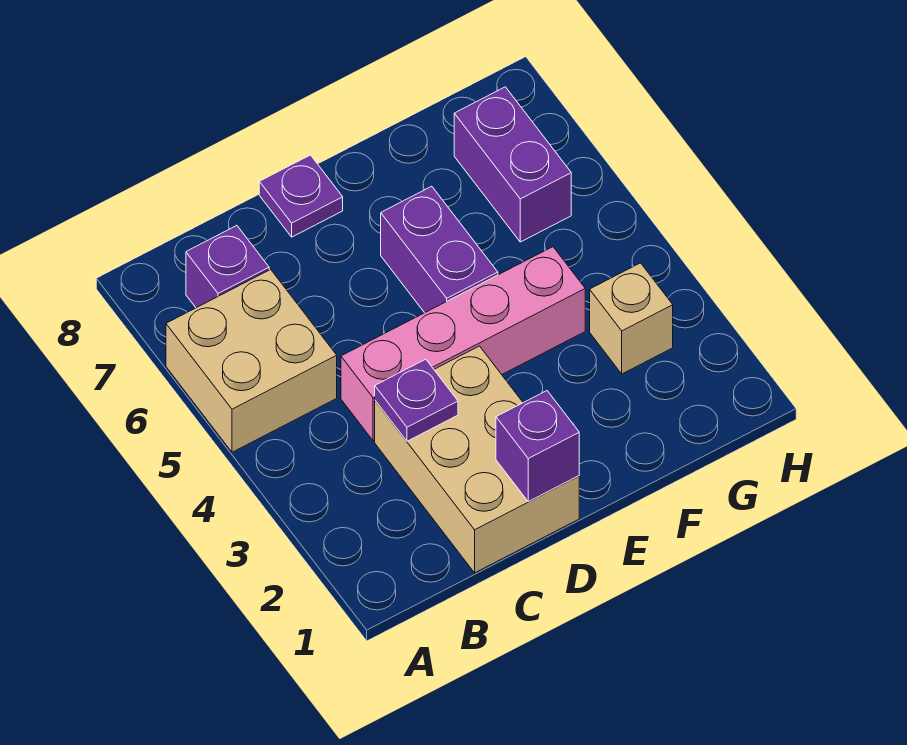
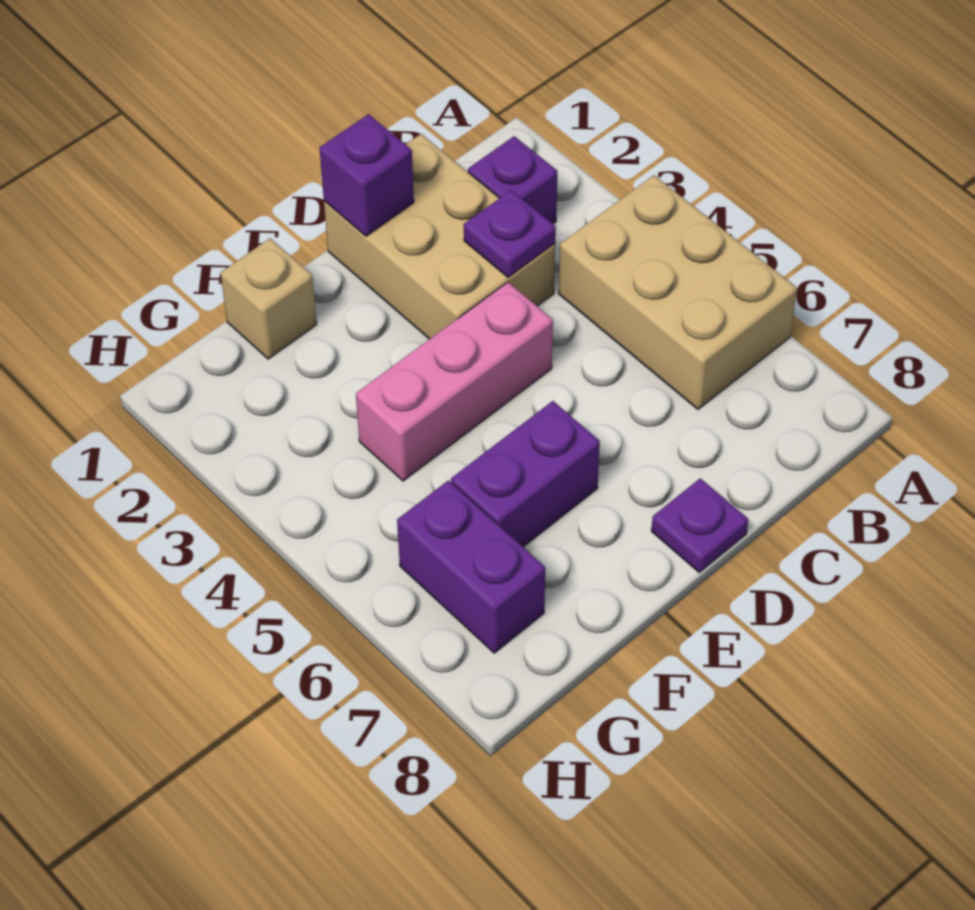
tan 2x2 brick [166,269,337,452] -> tan 2x3 brick [559,175,797,409]
purple 1x1 brick [186,226,269,308] -> purple 1x1 brick moved to [468,136,557,224]
pink 1x4 brick [341,247,585,441] -> pink 1x3 brick [356,282,553,481]
purple 1x2 brick [381,186,498,313] -> purple 1x2 brick turned to [451,401,600,547]
tan 1x1 brick [590,263,673,374] -> tan 1x1 brick moved to [221,238,317,359]

